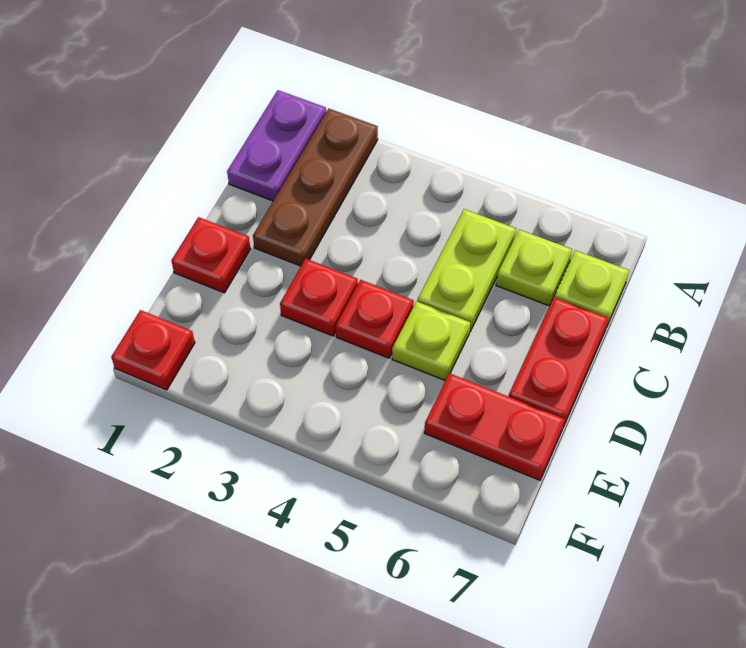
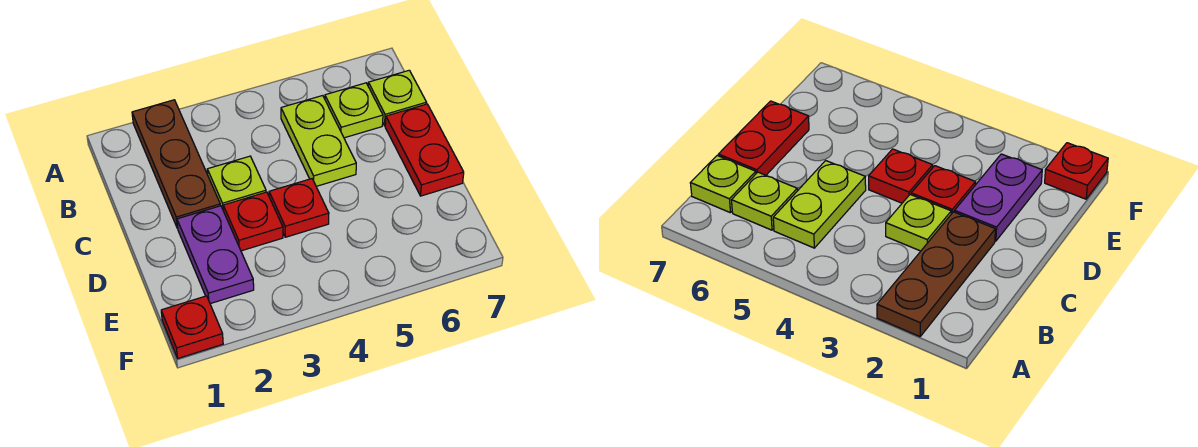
purple 1x2 plate [227,90,326,201] -> purple 1x2 plate moved to [177,206,254,304]
red 1x1 plate [171,217,250,293] -> none
lime 1x1 plate [392,301,470,380] -> lime 1x1 plate moved to [207,156,266,211]
red 1x2 plate [424,373,565,480] -> none

